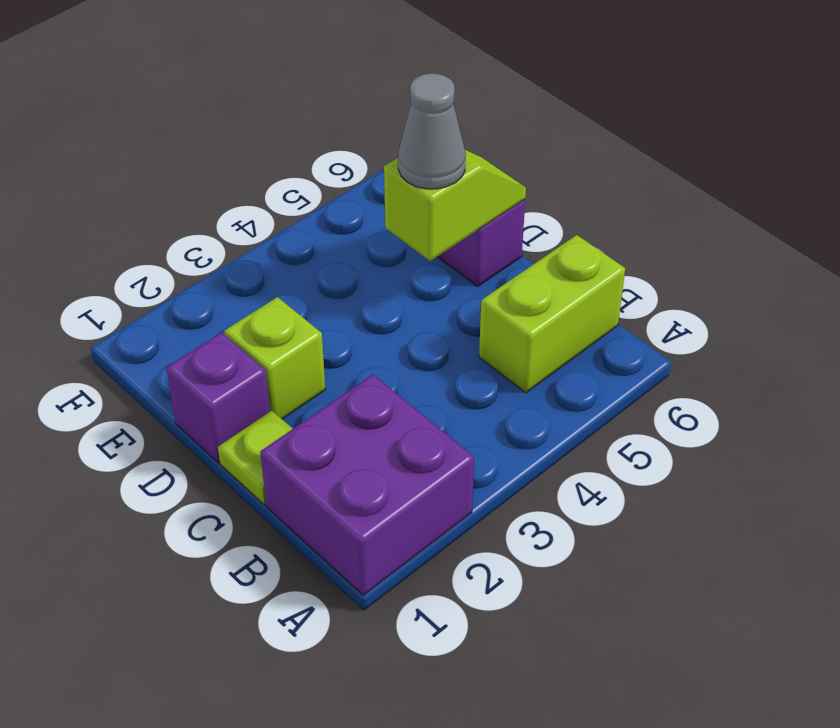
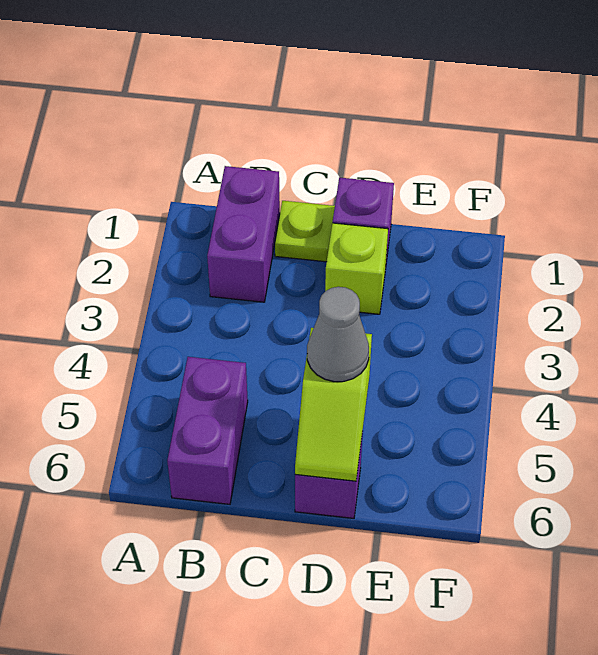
purple 2x2 brick [260,374,474,596] -> purple 1x2 brick [207,166,280,302]
lime 1x2 brick [479,235,625,393] -> purple 1x2 brick [167,357,248,504]

